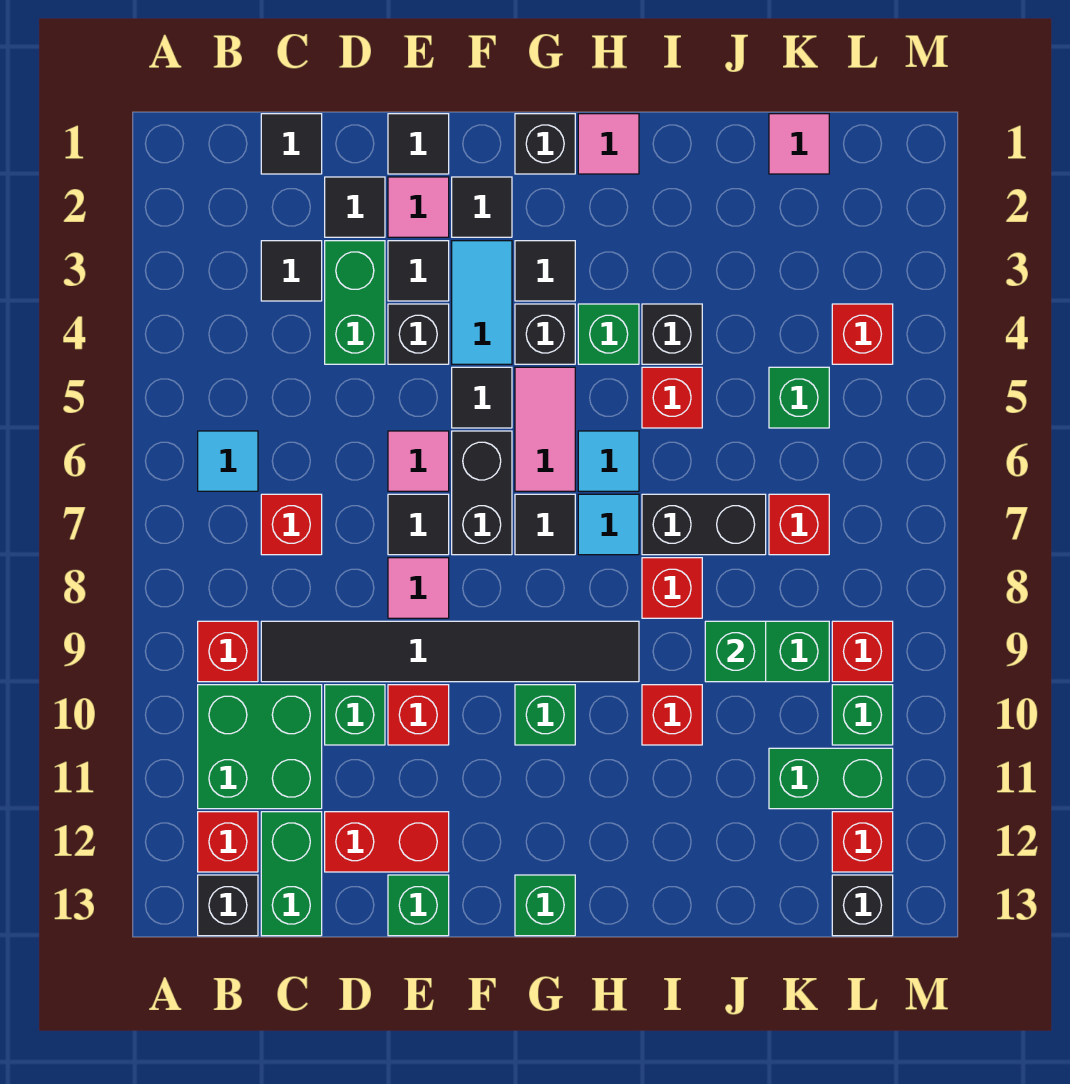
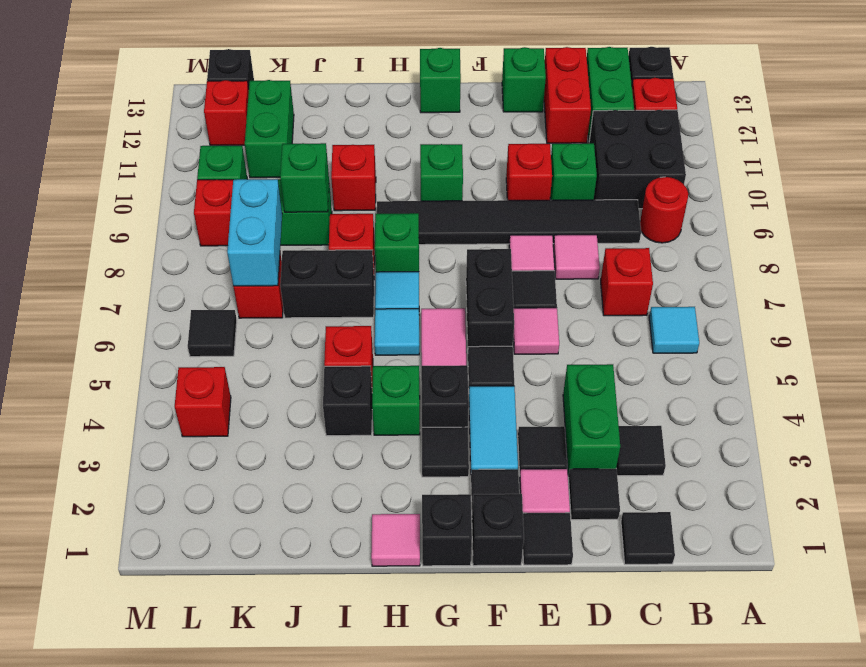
red 1x1 brick [198,621,258,682] -> red 1x1 round brick [640,177,688,243]
green 2x2 brick [198,685,322,809] -> black 2x2 brick [589,110,686,209]
red 1x2 brick [325,812,449,872] -> red 1x2 brick turned to [544,47,591,143]
black 1x1 brick [388,304,449,364] -> black 1x1 brick moved to [472,494,524,566]
black 1x1 tile [515,494,575,555] -> black 1x1 tile moved to [188,310,237,357]
pink 1x1 tile [769,114,829,174] -> pink 1x1 tile moved to [553,235,600,279]
green 1x1 brick [769,367,829,428] -> green 1x1 brick moved to [375,213,419,272]
none -> cyan 1x2 brick [227,179,282,286]
green 1x2 brick [769,748,893,809] -> green 1x2 brick turned to [245,80,294,178]

